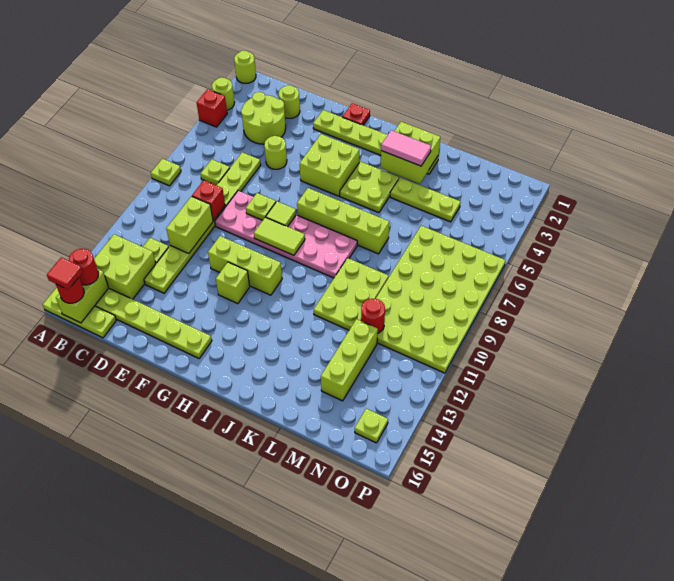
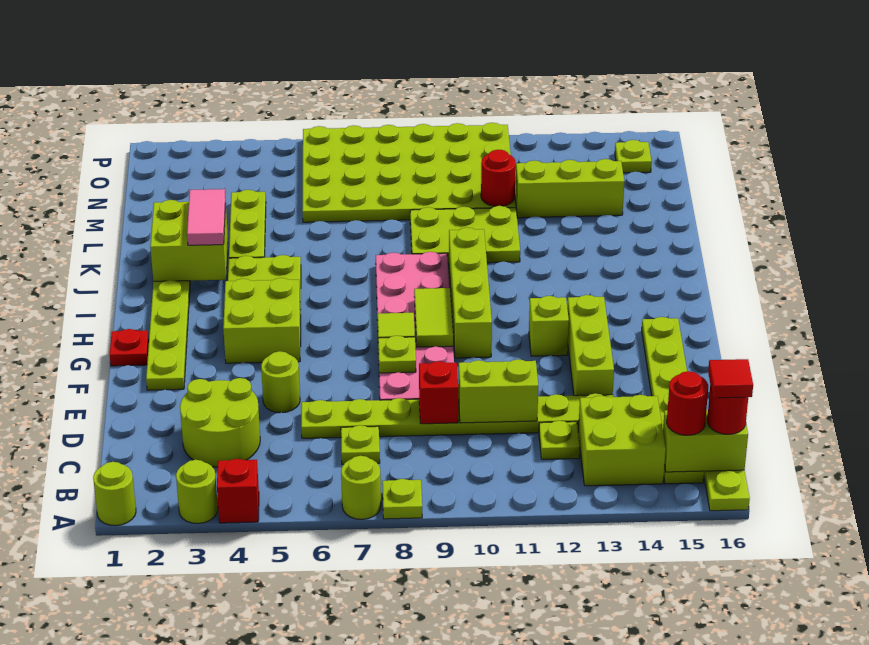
lime 1x1 round brick [279,85,300,118] -> lime 1x1 round brick moved to [341,456,381,519]
lime 1x3 brick [208,236,282,295] -> lime 1x3 brick moved to [567,295,614,396]
lime 1x4 brick [297,188,389,254] -> lime 1x4 brick moved to [449,228,492,358]

